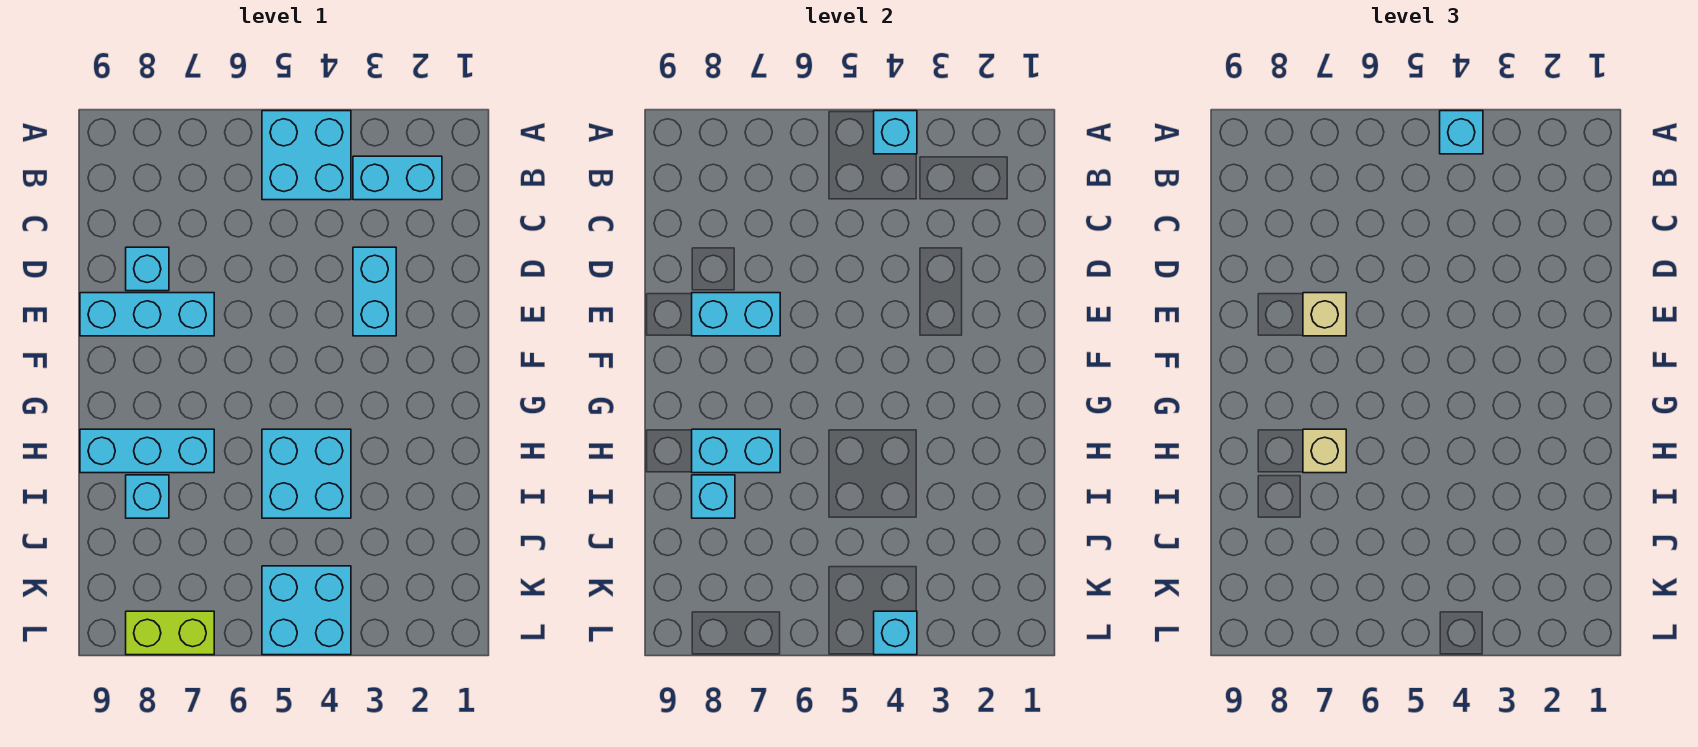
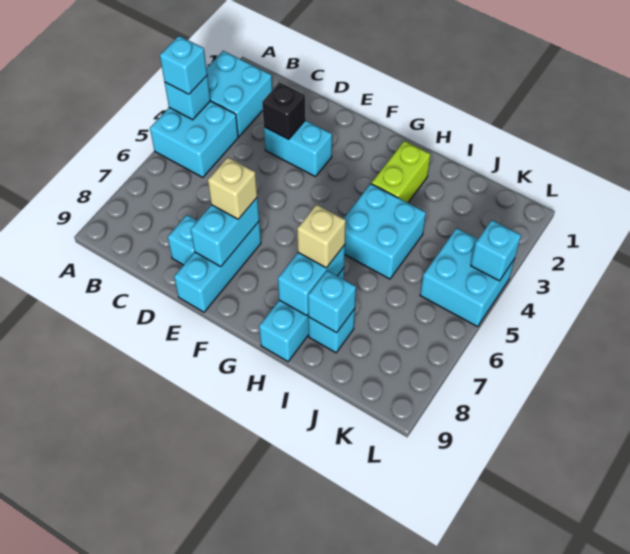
cyan 1x2 brick [353,156,442,200] -> cyan 2x2 brick [206,51,272,137]
none -> black 1x1 brick [262,82,306,140]
lime 1x2 brick [126,611,214,655] -> lime 1x2 brick moved to [371,141,430,203]

